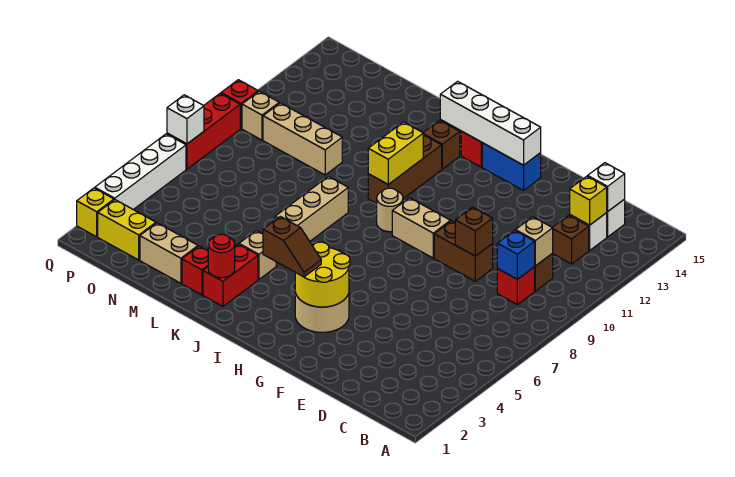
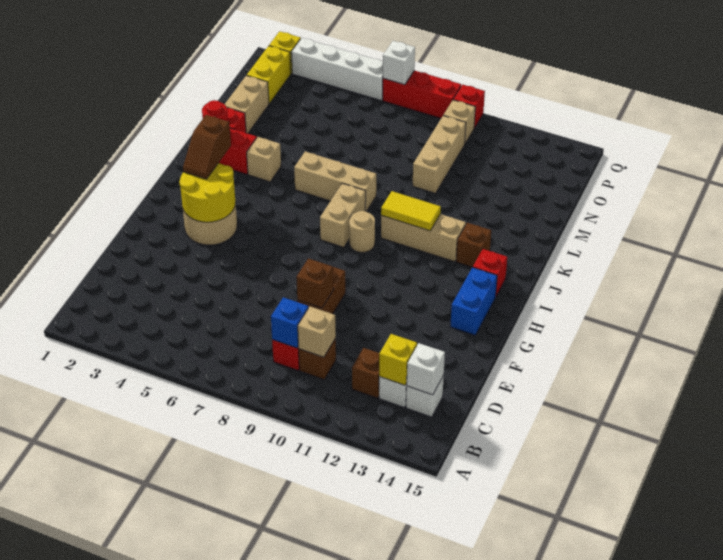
tan 1x2 brick [392,198,451,258] -> tan 1x2 brick moved to [320,183,366,247]
white 1x4 brick [440,81,541,165] -> none
brown 1x3 brick [368,135,442,204] -> tan 1x3 brick [381,214,466,262]
yellow 1x2 brick [368,122,423,184] -> yellow 1x2 tile [381,191,441,231]

